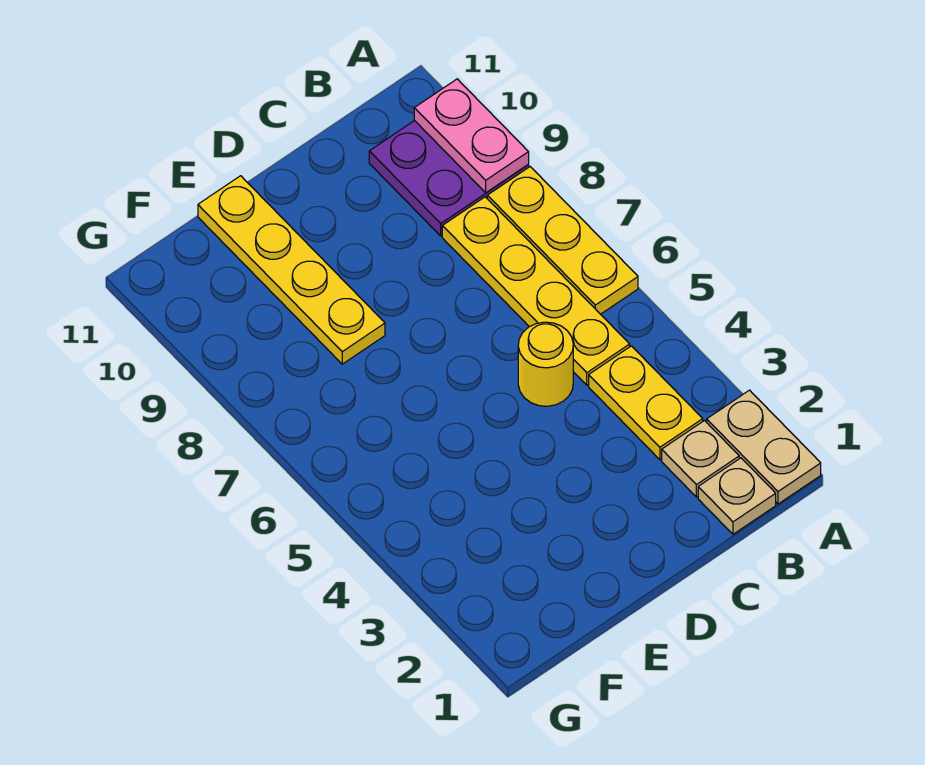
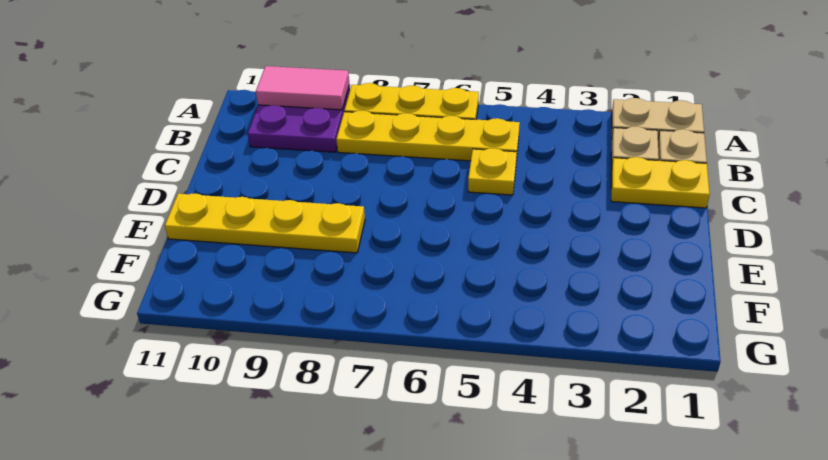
pink 1x2 plate [414,79,529,193] -> pink 1x2 tile [256,66,349,110]
yellow 1x2 plate [589,346,703,460] -> yellow 1x2 plate moved to [611,157,710,208]
yellow 1x1 round brick [518,322,573,406] -> yellow 1x1 plate [468,148,517,195]

